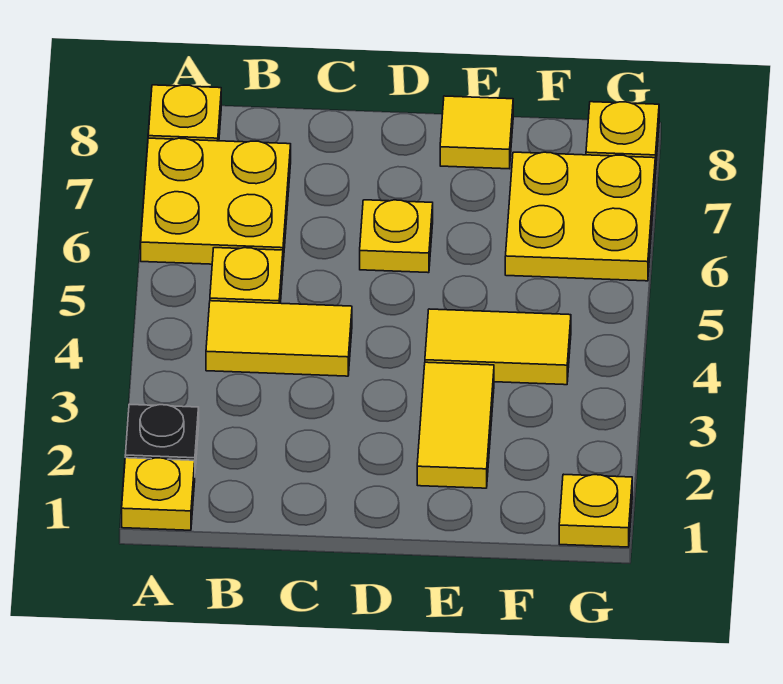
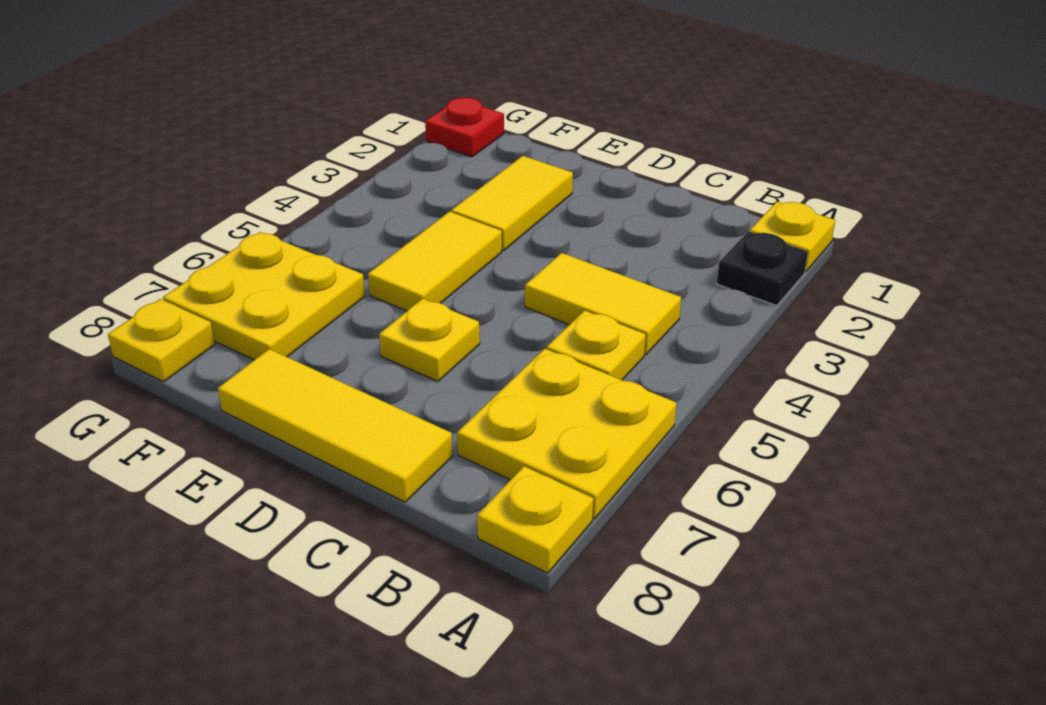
yellow 1x2 tile [425,309,571,385] -> yellow 1x2 tile turned to [368,212,502,311]
yellow 1x1 tile [440,96,513,169] -> yellow 1x3 tile [218,349,453,502]
yellow 1x1 plate [559,474,632,547] -> red 1x1 plate [425,98,504,157]

